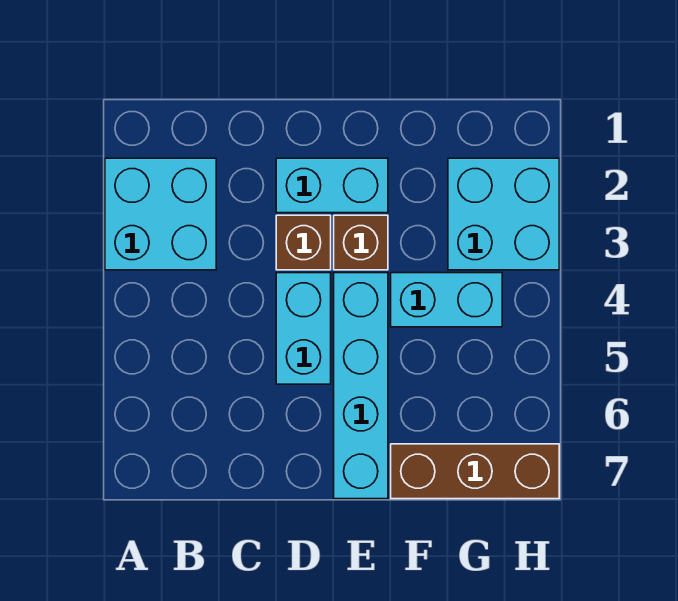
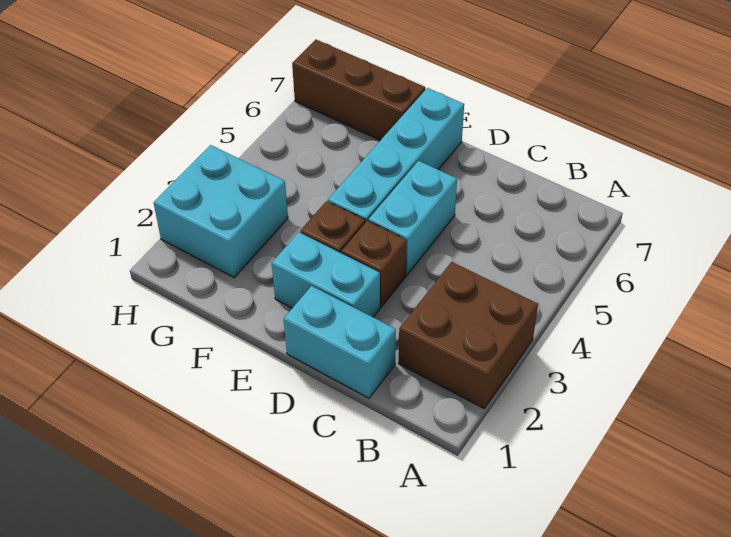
cyan 2x2 brick [105,158,216,270] -> brown 2x2 brick [399,262,538,408]
cyan 1x2 brick [391,273,502,327] -> cyan 1x2 brick moved to [284,286,396,398]

